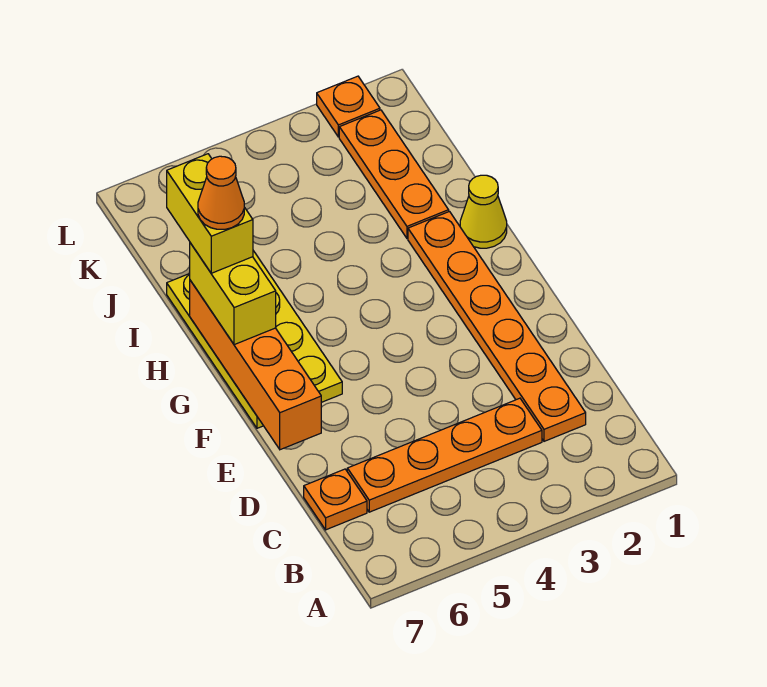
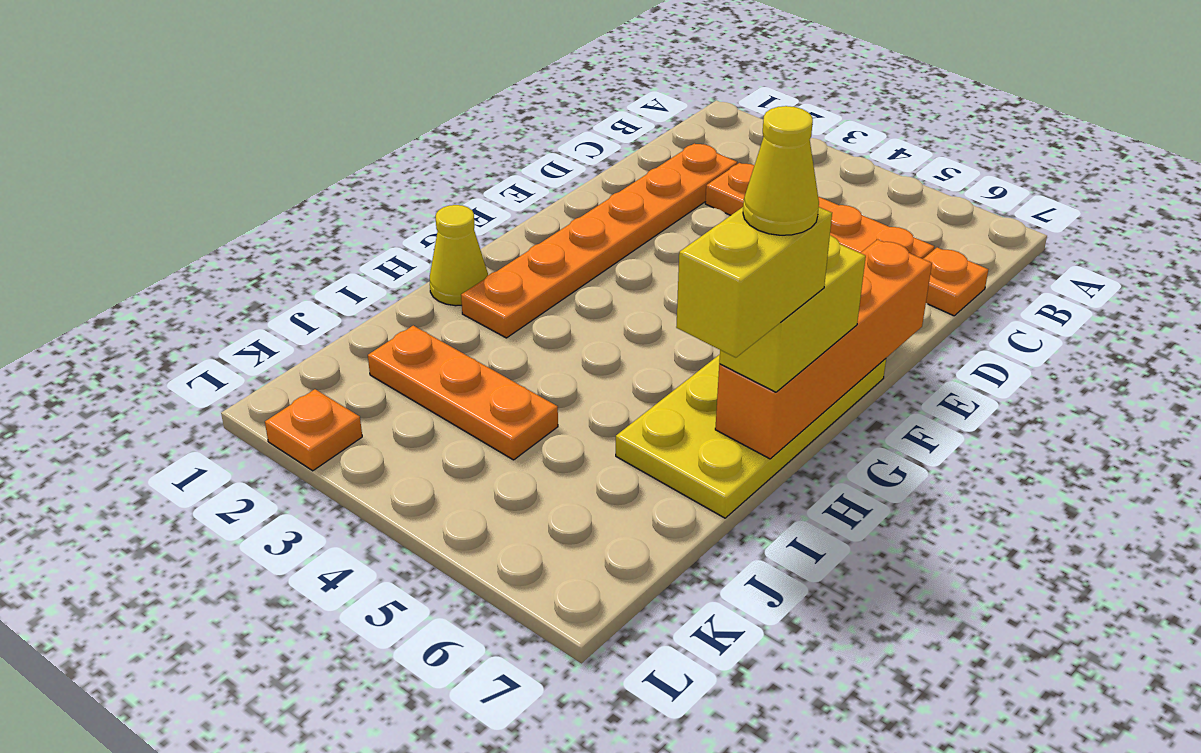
orange 1x1 cone [198,156,244,229] -> yellow 1x1 cone [743,106,819,235]
orange 1x3 plate [339,110,449,238] -> orange 1x3 plate turned to [368,326,558,460]

